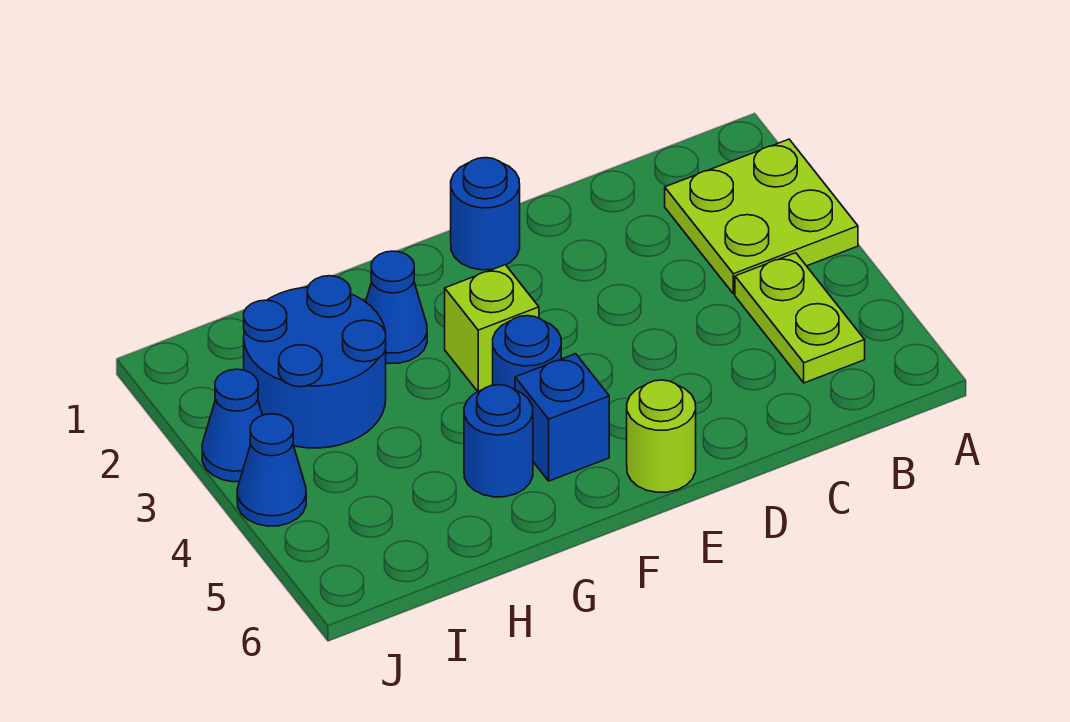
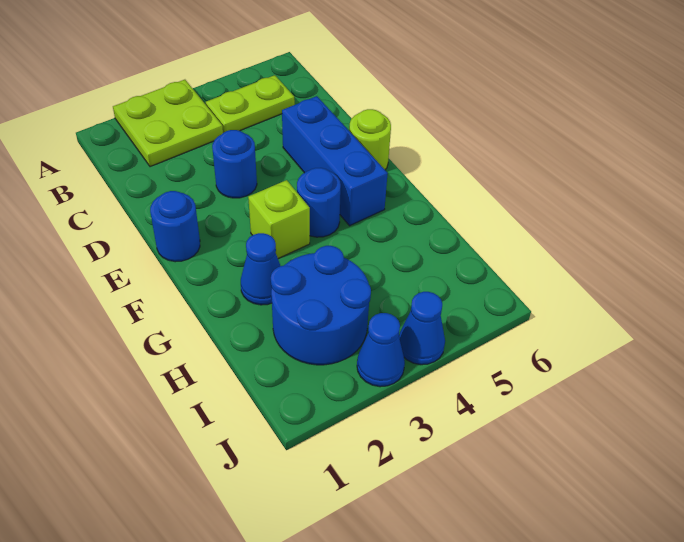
blue 1x1 brick [515,354,609,481] -> blue 1x3 brick [282,96,388,226]
blue 1x1 round brick [464,385,533,497] -> blue 1x1 round brick moved to [212,130,257,198]

